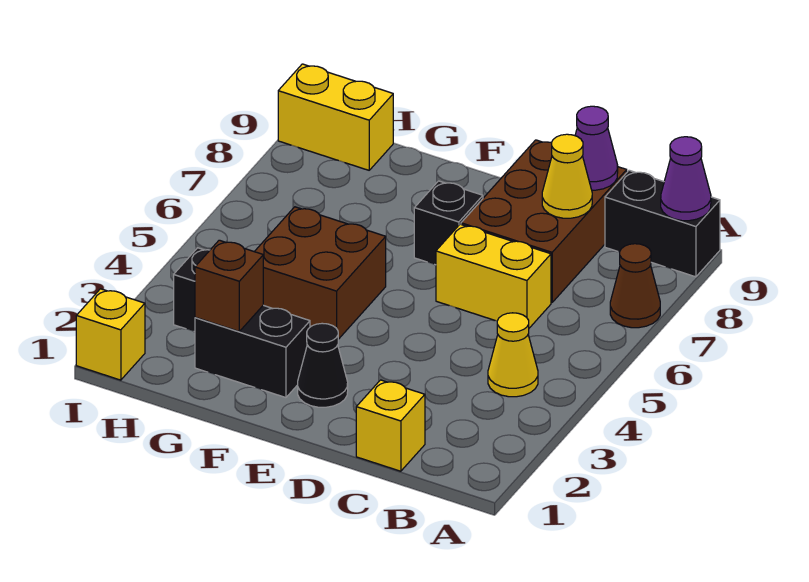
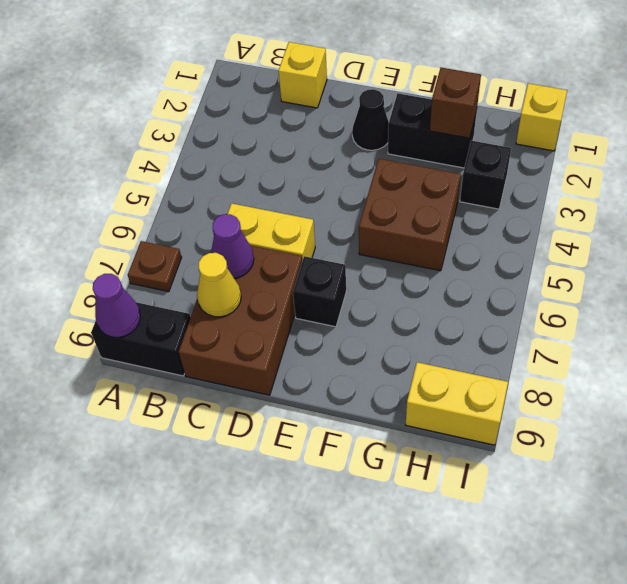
brown 1x1 cone [610,244,660,328] -> brown 1x1 plate [128,241,182,292]
yellow 1x1 cone [488,313,538,397] -> none
purple 1x1 cone [575,106,618,190] -> purple 1x1 cone moved to [211,214,254,278]

